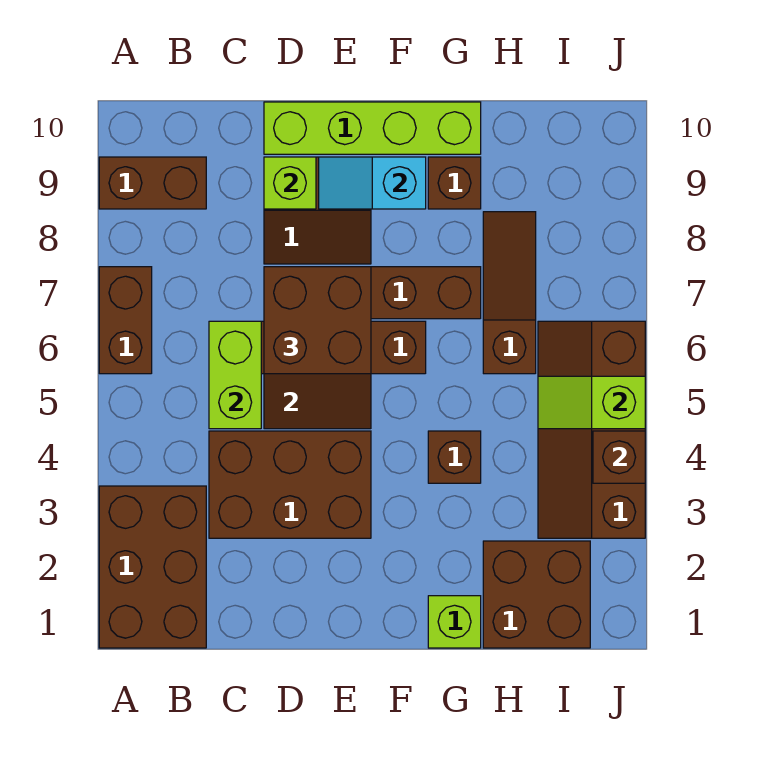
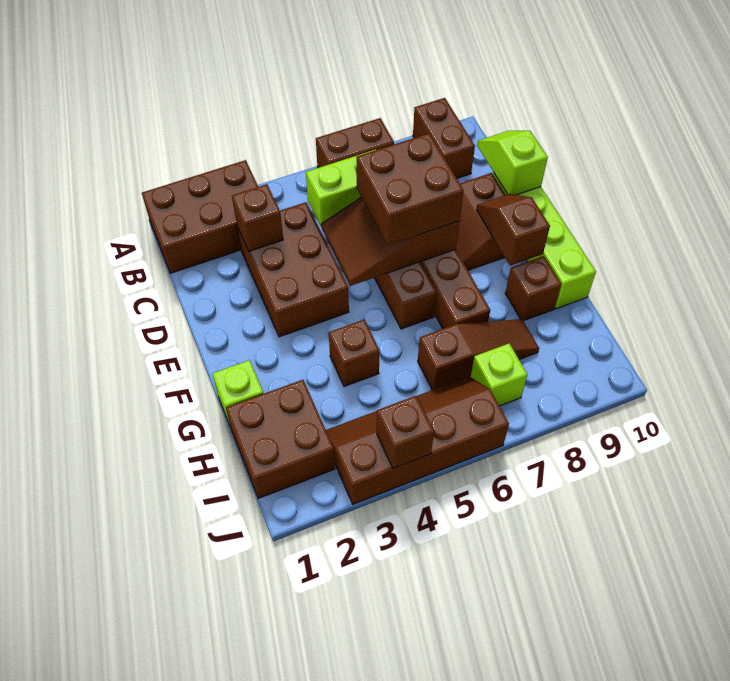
none -> brown 1x1 brick [232,184,283,251]
lime 1x1 brick [264,157,316,209] -> lime 1x1 brick moved to [471,343,527,406]
cyan 1x2 slope [319,157,426,209] -> brown 1x2 slope [477,194,550,266]
lime 1x2 slope [538,376,645,429] -> lime 1x2 slope moved to [477,131,548,195]

